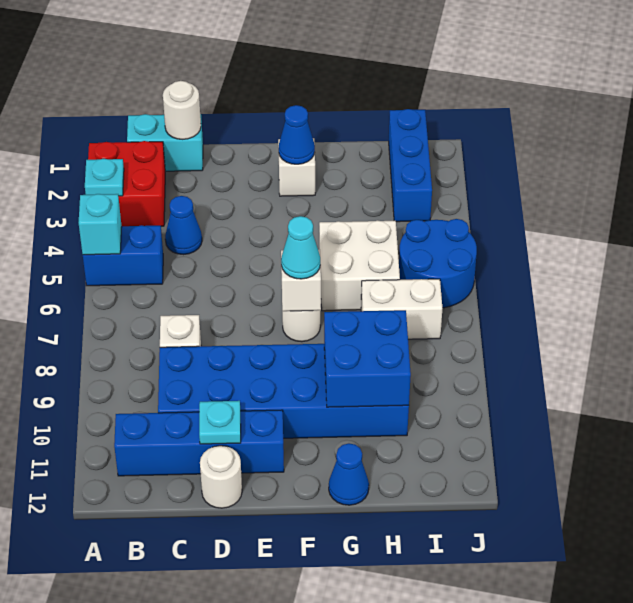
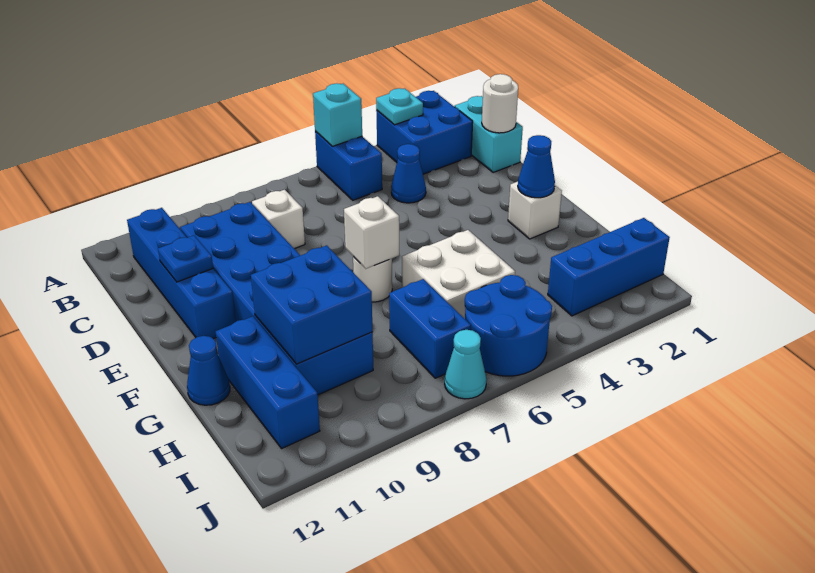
red 2x2 brick [88,141,165,226] -> blue 2x2 brick [376,91,473,174]
cyan 1x1 plate [199,401,241,444] -> blue 1x1 plate [158,235,213,282]
white 1x1 round brick [200,446,242,508] -> none
cyan 1x1 cone [281,216,320,279] -> cyan 1x1 cone moved to [445,330,487,399]
none -> blue 1x3 brick [216,316,320,448]
white 1x2 brick [361,279,442,339] -> blue 1x2 brick [389,279,471,378]

